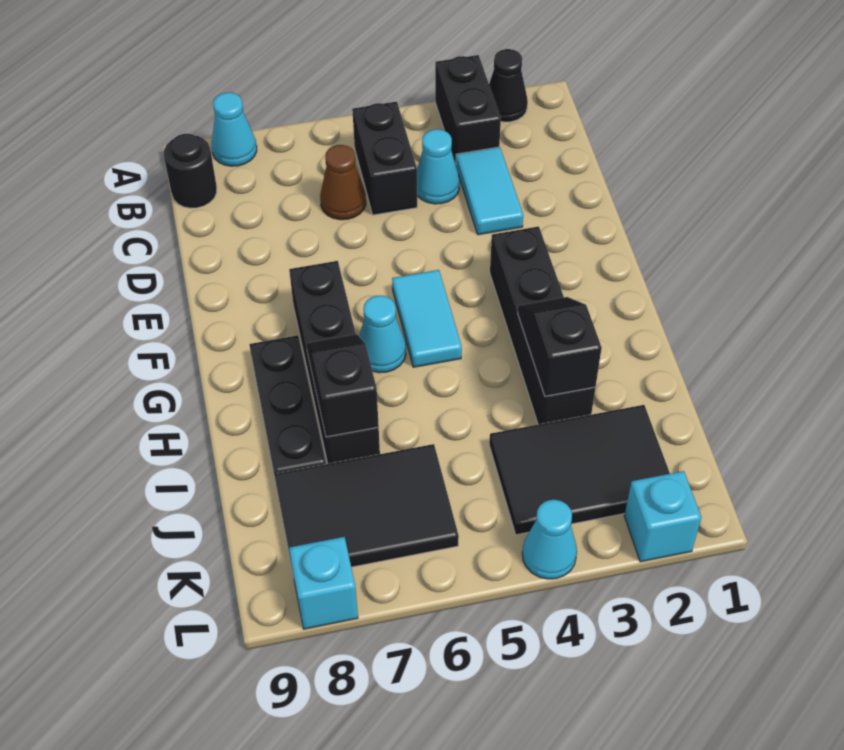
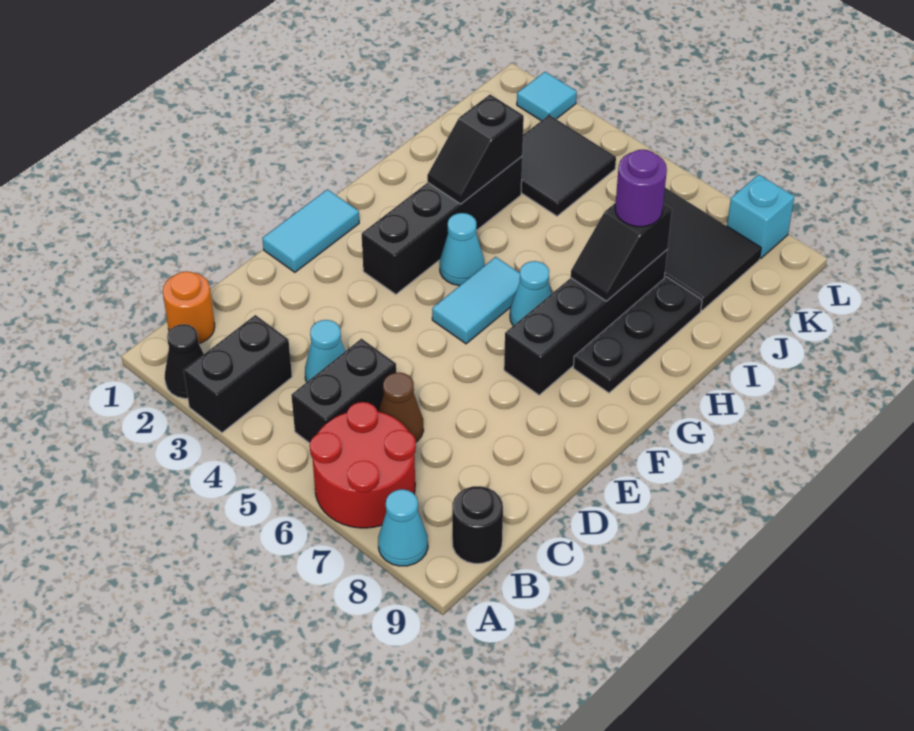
none -> red 2x2 round brick [310,402,416,528]
none -> orange 1x1 round brick [163,271,215,343]
cyan 1x2 tile [456,147,523,235] -> cyan 1x2 tile moved to [262,189,359,272]
none -> purple 1x1 round brick [615,149,667,227]
black 2x3 tile [489,405,670,535] -> black 2x2 tile [521,115,616,216]
cyan 1x1 brick [624,471,701,562] -> cyan 1x1 tile [517,72,577,121]
cyan 1x1 cone [522,500,577,579] -> cyan 1x1 cone moved to [440,213,484,286]

